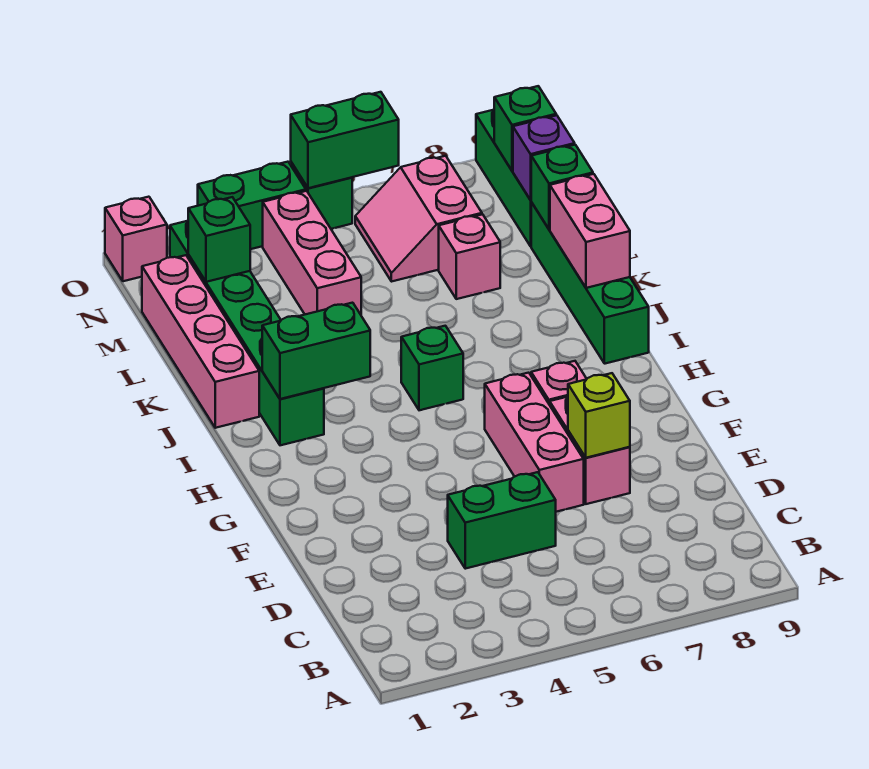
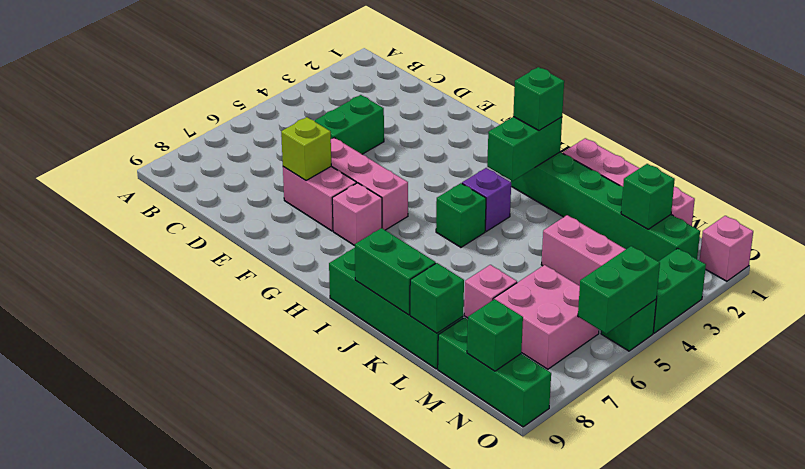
none -> green 1x1 brick [513,67,564,131]
pink 1x2 brick [550,174,630,288] -> green 1x2 brick [355,228,436,315]
pink 2x2 slope [355,156,482,282] -> pink 2x2 brick [493,265,599,369]
purple 1x1 brick [513,115,575,200] -> purple 1x1 brick moved to [462,168,511,231]

